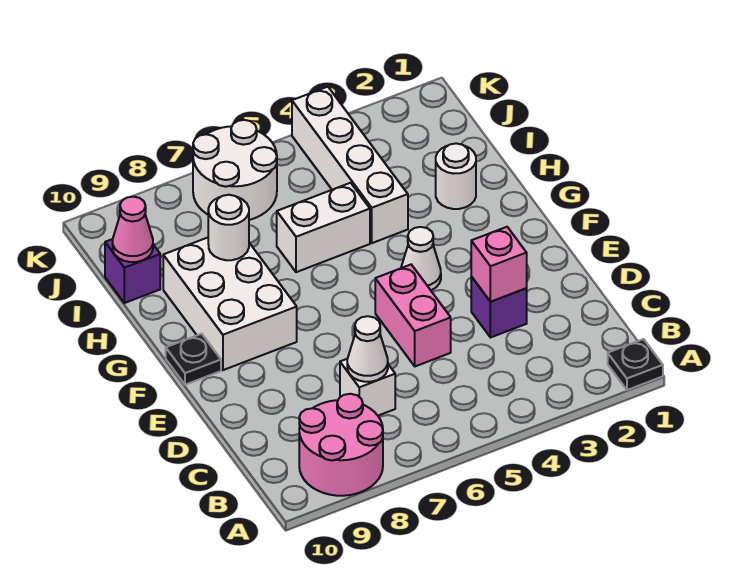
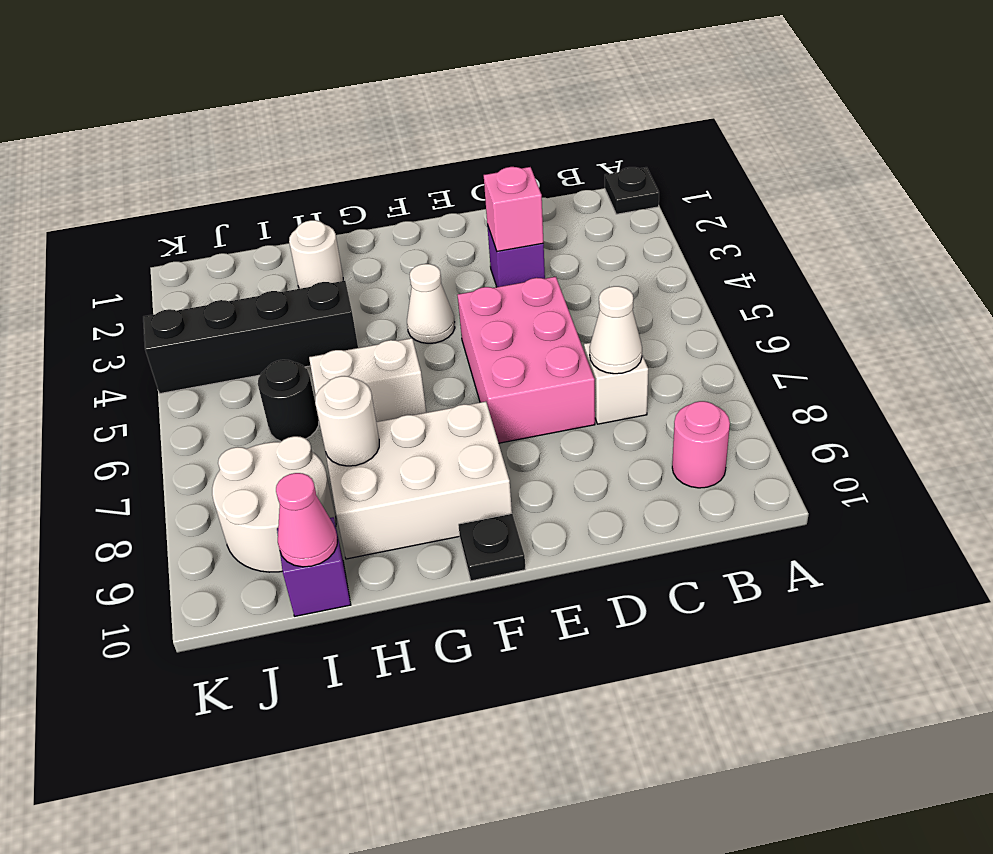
pink 2x2 round brick [299,394,383,496] -> pink 1x1 round brick [672,401,730,488]
pink 1x2 brick [375,265,451,366] -> pink 2x3 brick [458,277,595,443]
white 1x4 brick [292,87,408,243] -> black 1x4 brick [143,281,358,394]
white 1x2 brick [277,183,370,272] -> white 1x2 brick turned to [309,338,426,422]
none -> black 1x1 round brick [258,360,319,441]
white 2x2 round brick [193,120,277,220] -> white 2x2 round brick moved to [212,436,336,572]

